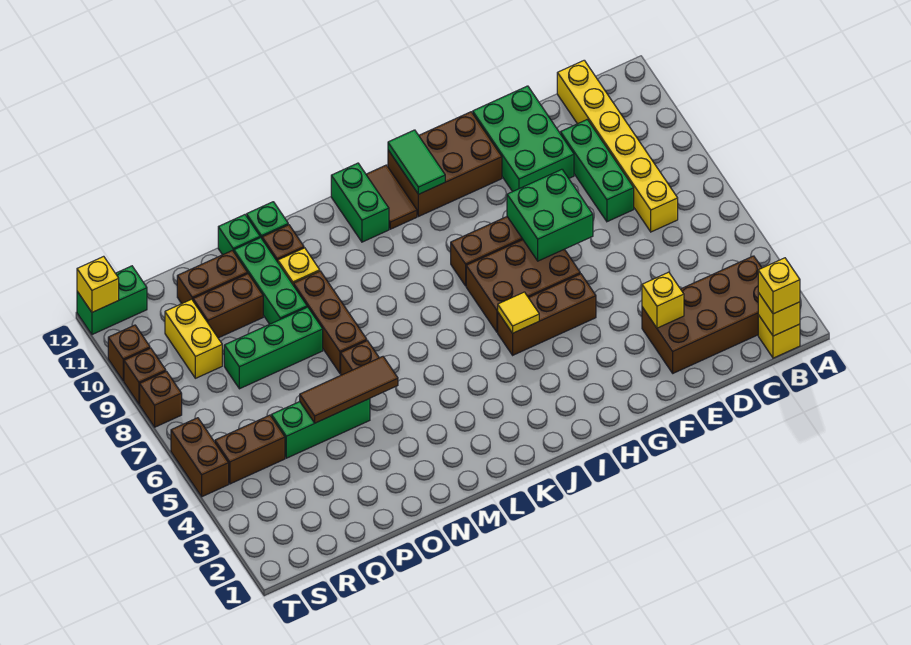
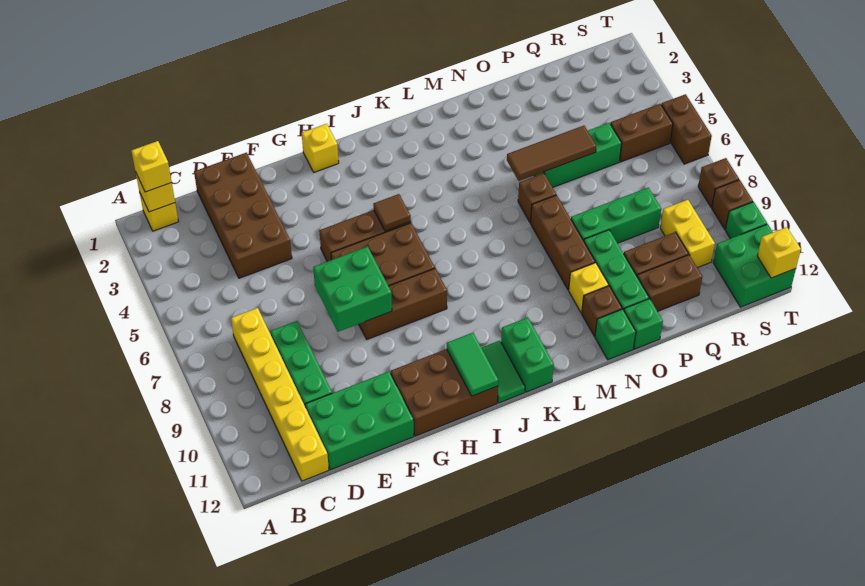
brown 2x4 brick [642,256,762,373] -> brown 2x4 brick turned to [194,153,292,278]
yellow 1x1 brick [642,272,684,328] -> yellow 1x1 brick moved to [302,124,339,172]
green 2x3 brick [473,86,574,192] -> green 2x3 brick turned to [305,372,414,470]
yellow 1x1 tile [498,292,539,333] -> brown 1x1 tile [373,194,411,231]
brown 1x2 tile [366,165,417,229] -> green 1x2 tile [482,340,525,403]
green 1x2 brick [77,266,147,335] -> green 2x2 brick [713,224,796,307]
brown 1x1 brick [108,325,150,381] -> green 1x1 brick [725,202,767,239]

